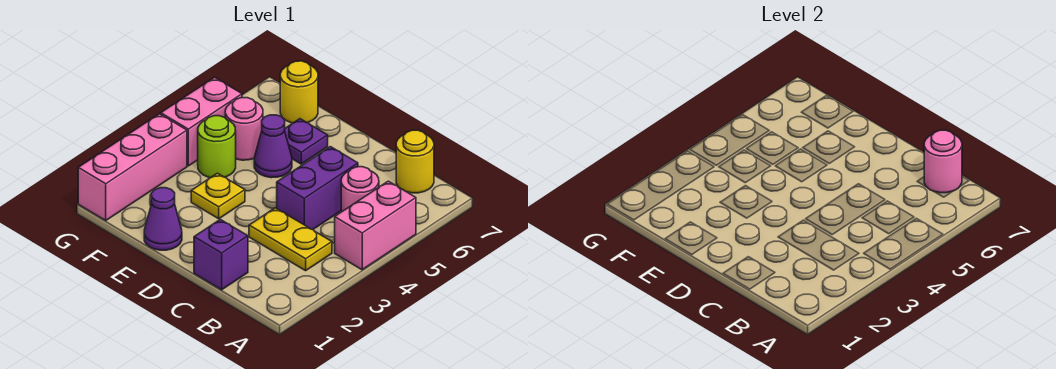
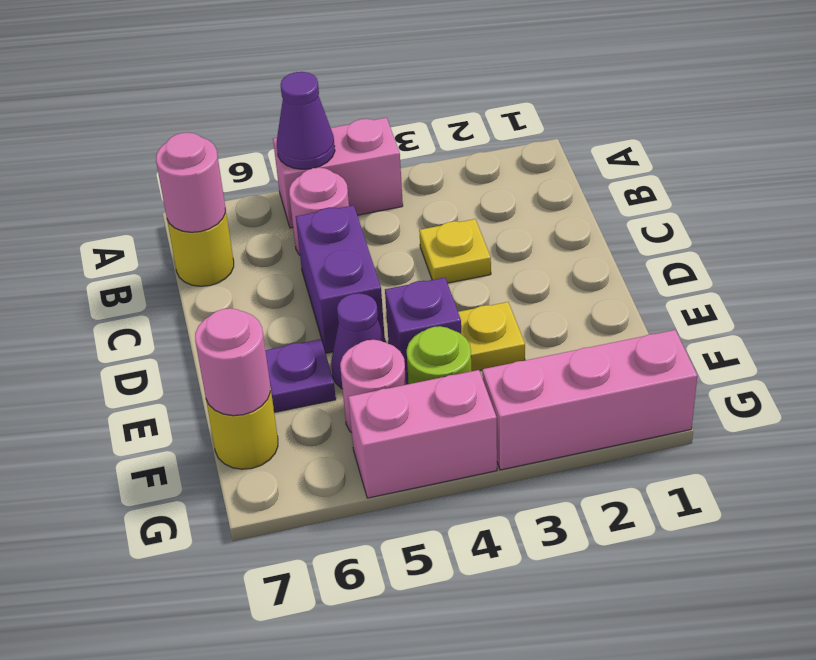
yellow 1x2 plate [249,208,332,271] -> yellow 1x1 plate [419,219,491,283]
purple 1x1 brick [194,219,248,290] -> purple 1x1 brick moved to [385,278,461,385]
purple 1x2 brick [277,147,358,230] -> purple 1x2 brick turned to [296,205,385,353]
purple 1x1 cone [144,188,182,250] -> purple 1x1 cone moved to [277,72,335,169]
none -> pink 1x1 round brick [195,308,270,416]

